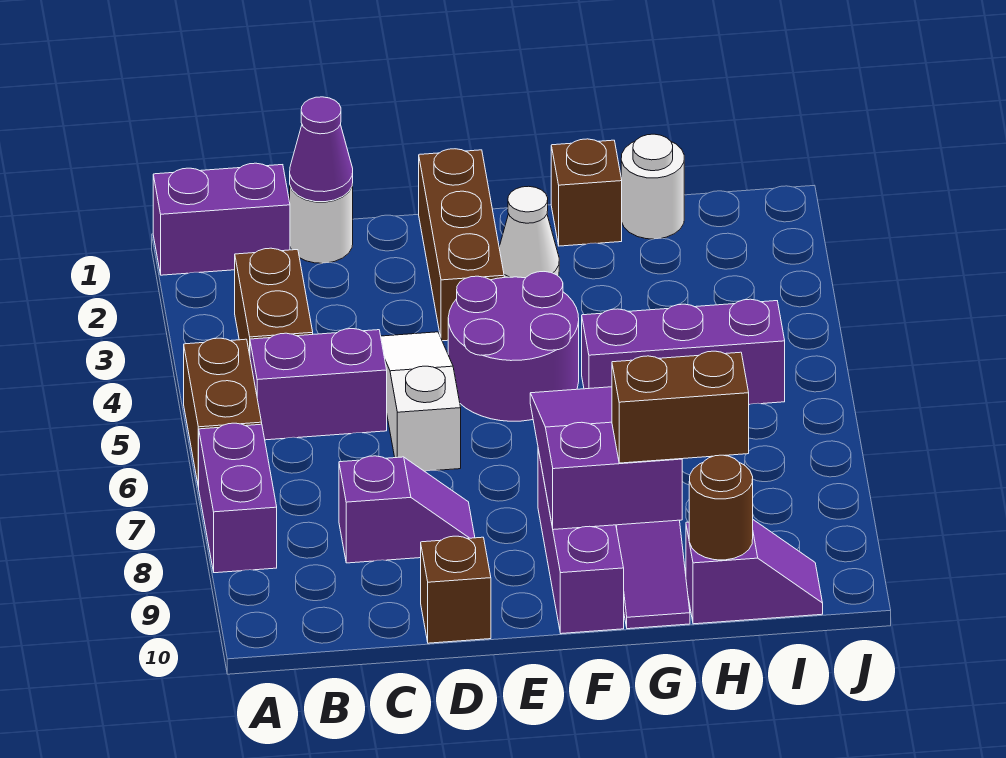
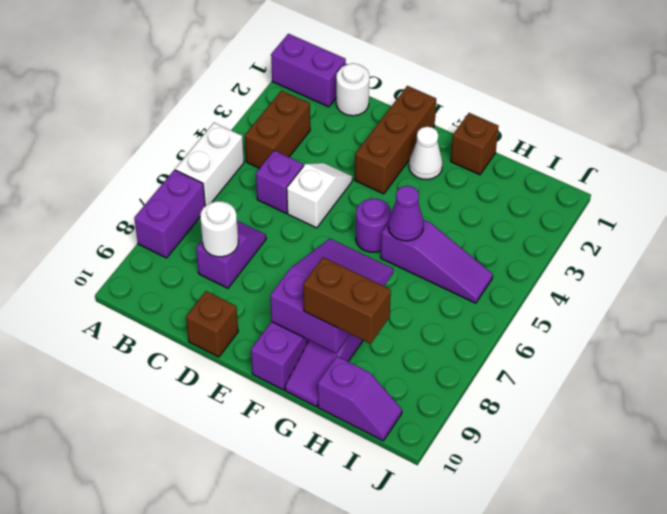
brown 1x2 brick [184,338,262,487] -> white 1x2 brick [175,123,244,206]
purple 1x2 brick [250,329,387,440] -> purple 1x1 brick [256,150,303,213]
purple 1x1 cone [290,97,353,202] -> purple 1x1 cone moved to [388,186,424,241]
purple 1x2 slope [339,456,475,563] -> purple 1x2 slope turned to [196,221,266,288]
white 1x3 slope [381,332,461,471] -> white 1x2 slope [287,163,352,228]
purple 2x2 round brick [448,272,579,421] -> purple 1x1 round brick [356,199,391,252]
purple 1x3 brick [582,299,785,404] -> purple 1x3 slope [381,220,493,303]
white 1x1 round brick [621,134,684,239] -> white 1x1 round brick moved to [200,201,238,257]
brown 1x1 round brick [689,455,753,560] -> none

